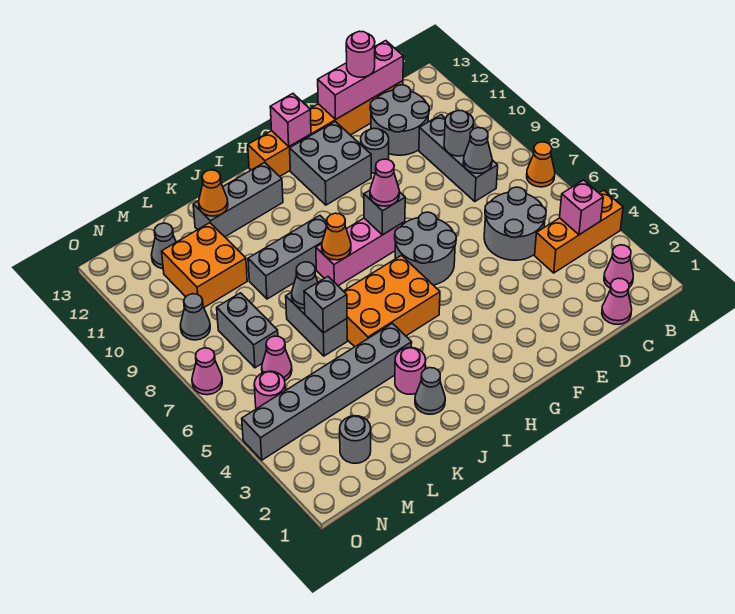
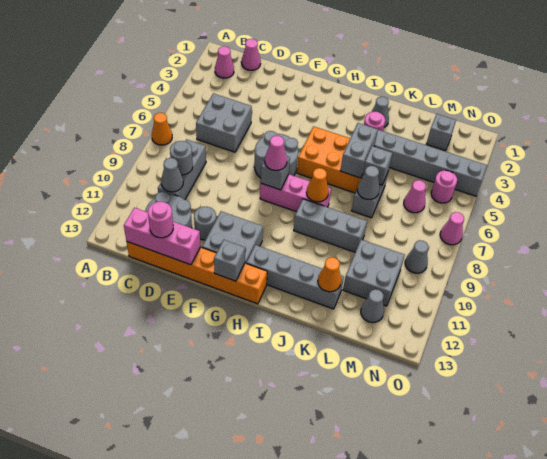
orange 1x3 brick [535,190,623,273] -> none
pink 1x1 brick [560,180,603,235] -> none
grey 2x2 round brick [484,187,546,260] -> grey 2x2 brick [196,93,252,152]
grey 1x1 cone [463,128,492,173] -> grey 1x1 cone moved to [161,158,183,192]
pink 1x1 brick [270,94,311,146] -> grey 1x1 brick [214,240,245,281]
grey 1x3 brick [193,162,283,237] -> grey 1x4 brick [246,245,344,309]
orange 2x2 brick [162,223,247,307] -> grey 2x2 brick [343,240,405,306]
grey 1x1 round brick [340,416,371,463] -> grey 1x1 brick [427,114,456,151]
grey 1x2 brick [217,293,278,368] -> grey 1x2 brick moved to [340,123,378,178]

